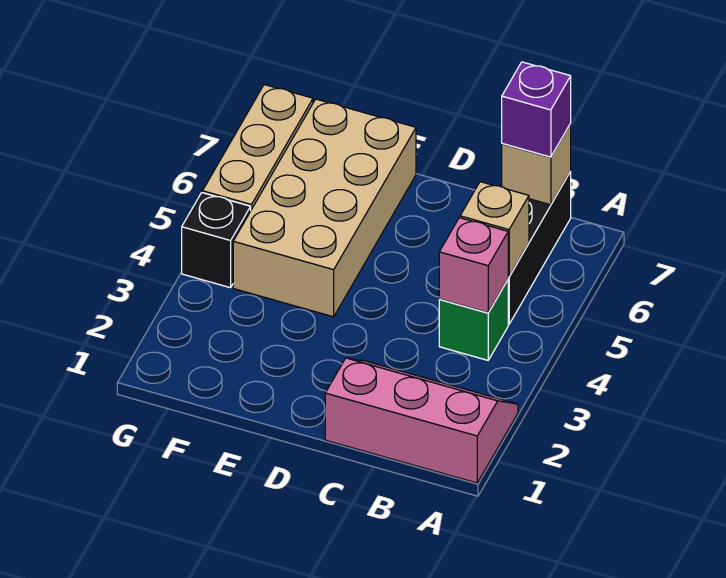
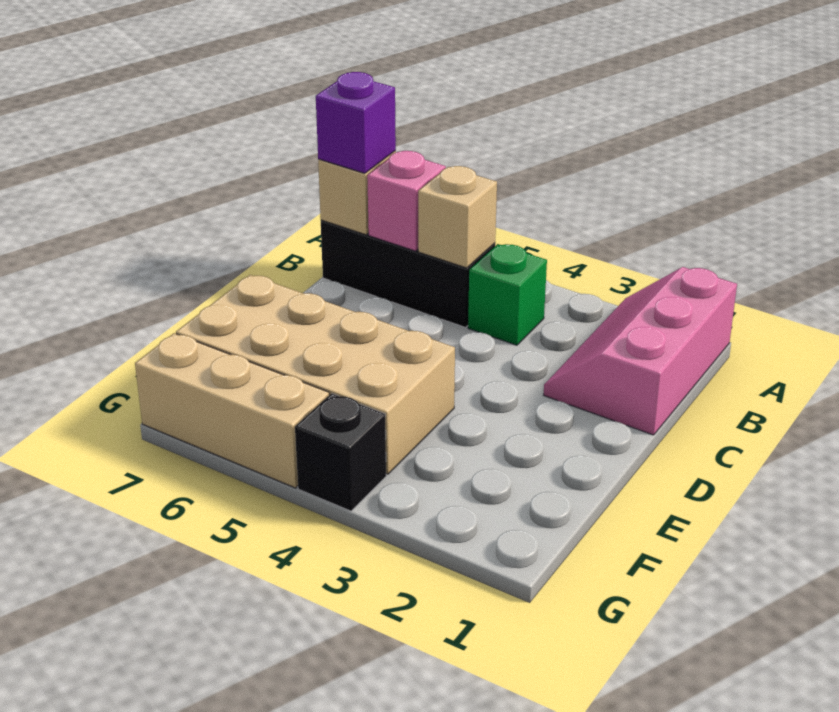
pink 1x1 brick [439,218,508,313] -> pink 1x1 brick moved to [367,151,446,251]

